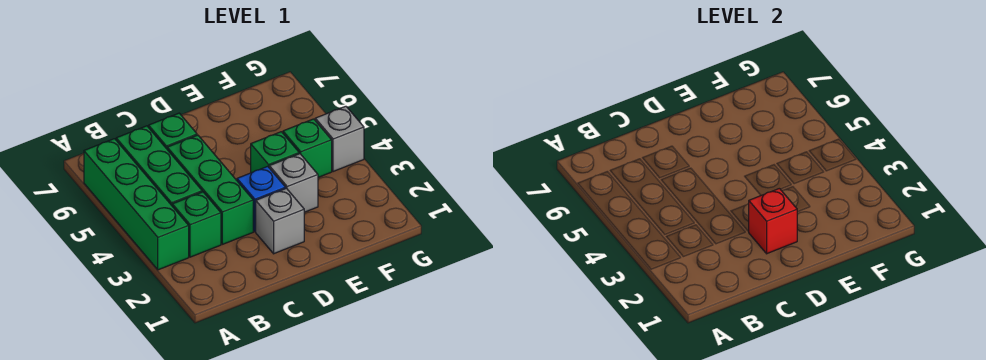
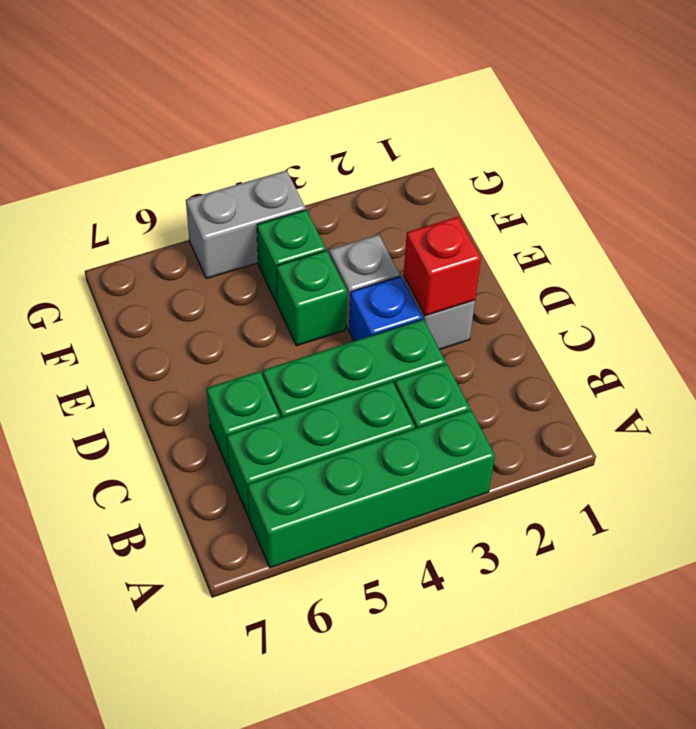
grey 1x1 brick [315,106,364,172] -> grey 1x2 brick [186,170,306,279]

